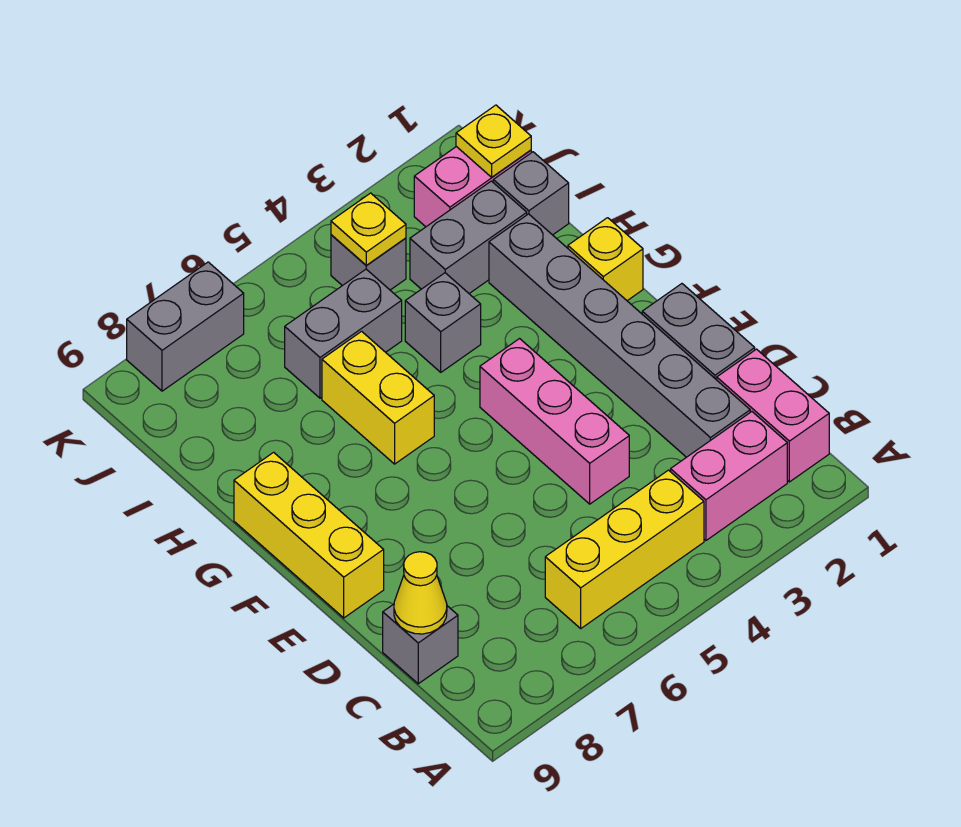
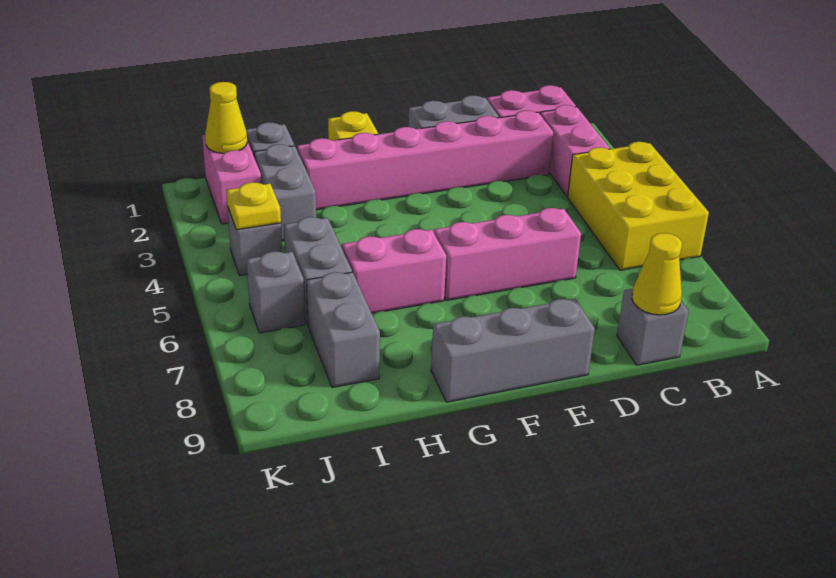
yellow 1x3 brick [545,470,704,628] -> yellow 2x3 brick [568,142,709,270]
grey 1x6 brick [489,214,750,457] -> pink 1x6 brick [297,110,553,210]
pink 1x3 brick [480,339,629,504] -> pink 1x3 brick moved to [434,208,581,301]
yellow 1x3 brick [234,452,384,618] -> grey 1x3 brick [431,299,595,402]
yellow 1x2 brick [322,331,434,464] -> pink 1x2 brick [342,229,446,313]
grey 1x1 brick [405,273,481,372] -> grey 1x1 brick moved to [247,252,305,333]
yellow 1x1 plate [456,105,531,177] -> yellow 1x1 cone [205,82,247,153]
grey 1x2 brick [127,262,244,391] -> grey 1x2 brick moved to [307,272,380,388]

